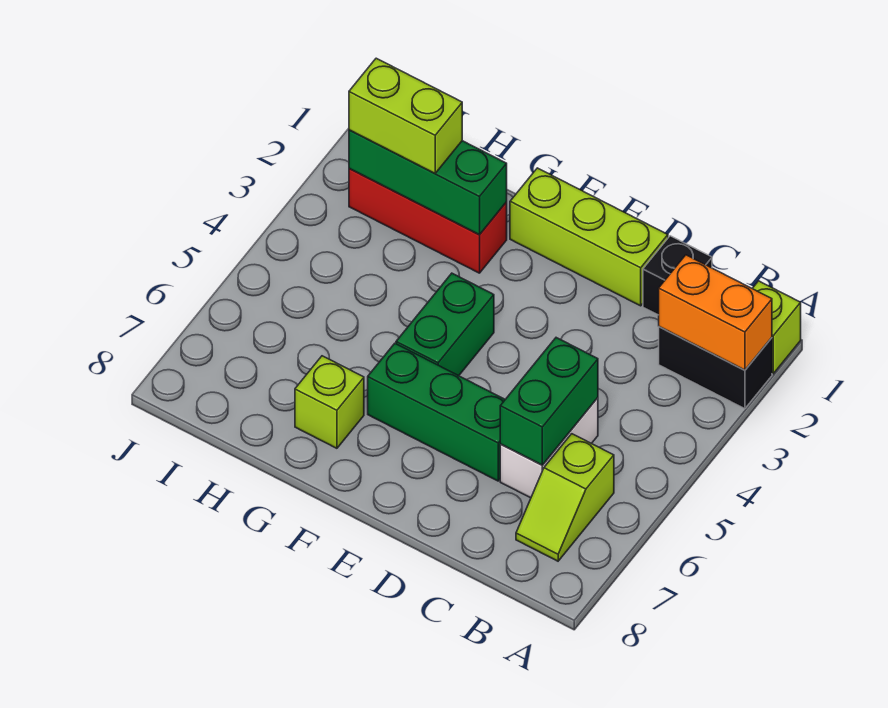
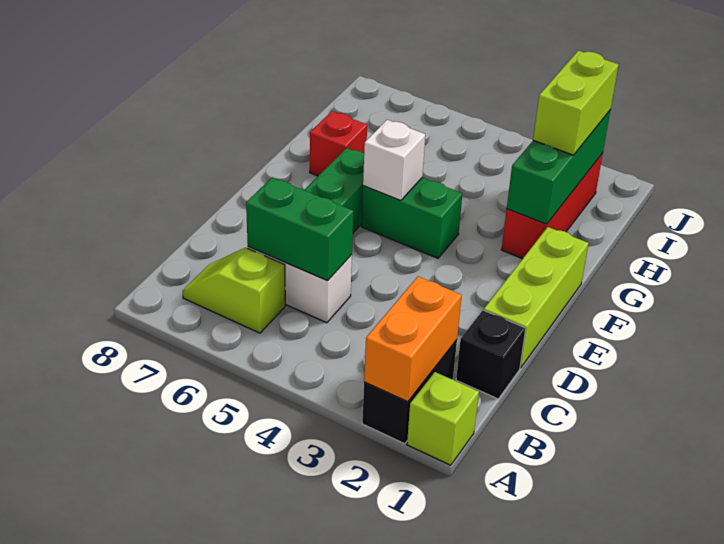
none -> white 1x1 brick [363,120,425,200]
lime 1x1 brick [295,356,364,448] -> red 1x1 brick [310,111,367,176]

